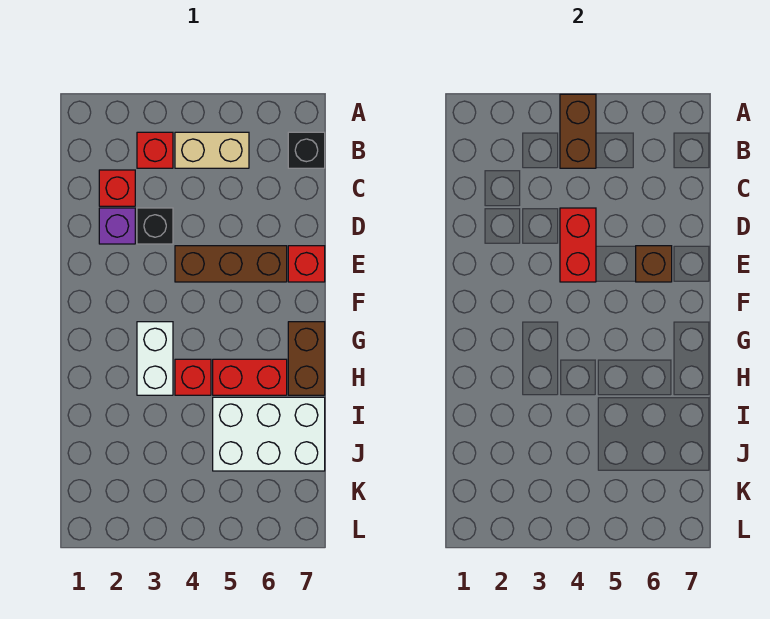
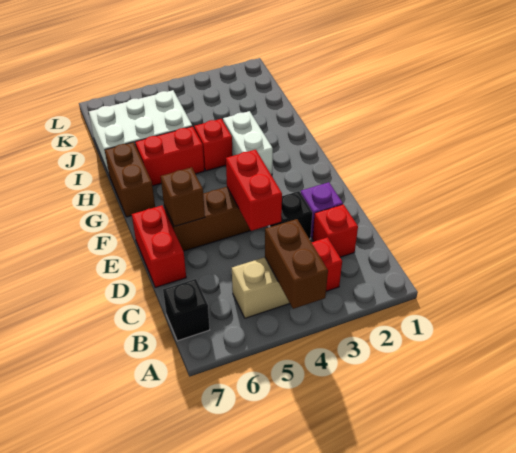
red 1x1 brick [288,246,325,282] -> red 1x2 brick [132,206,186,288]

